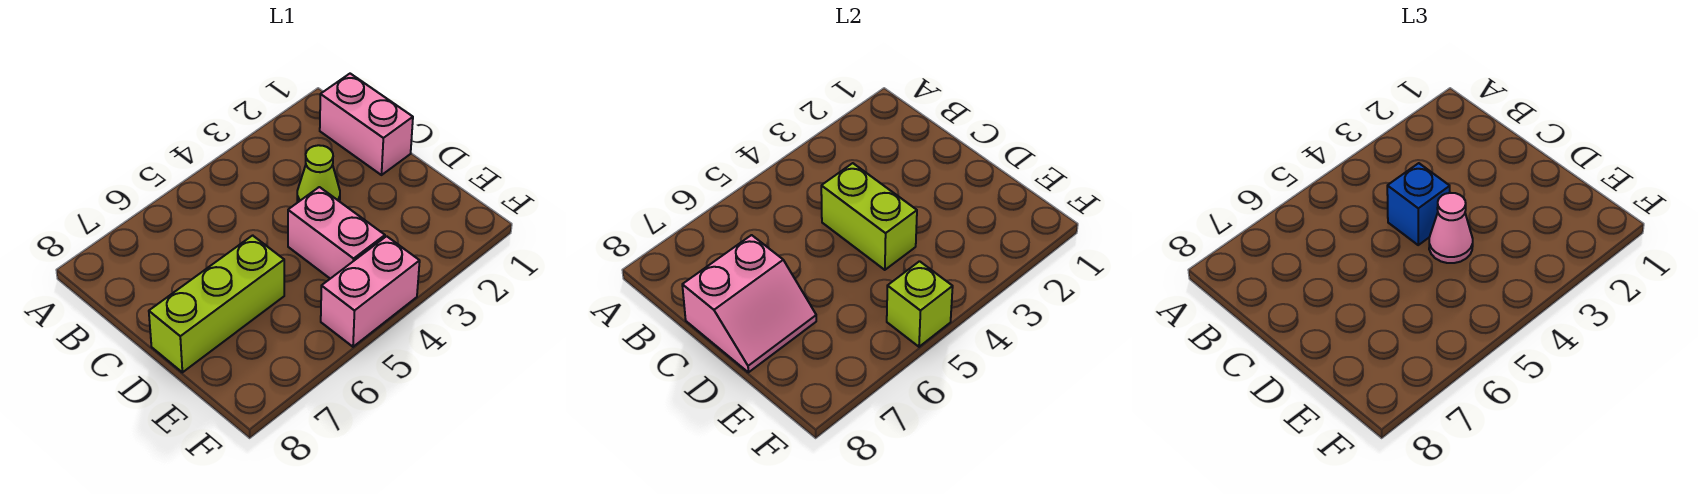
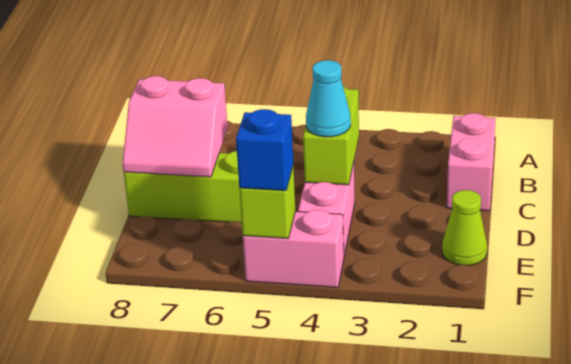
lime 1x1 cone [297,145,340,202] -> lime 1x1 cone moved to [442,190,487,265]
blue 1x1 brick [1387,163,1450,245] -> blue 1x1 brick moved to [236,109,293,191]
pink 1x1 cone [1429,193,1473,263] -> cyan 1x1 cone [306,60,351,137]

